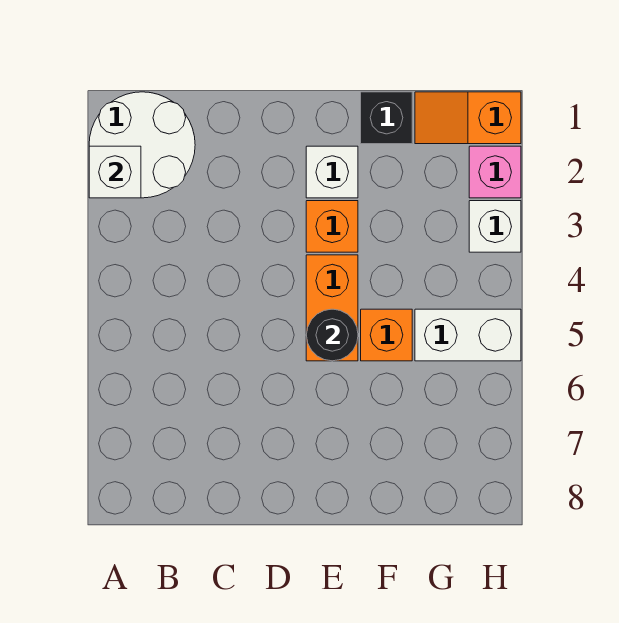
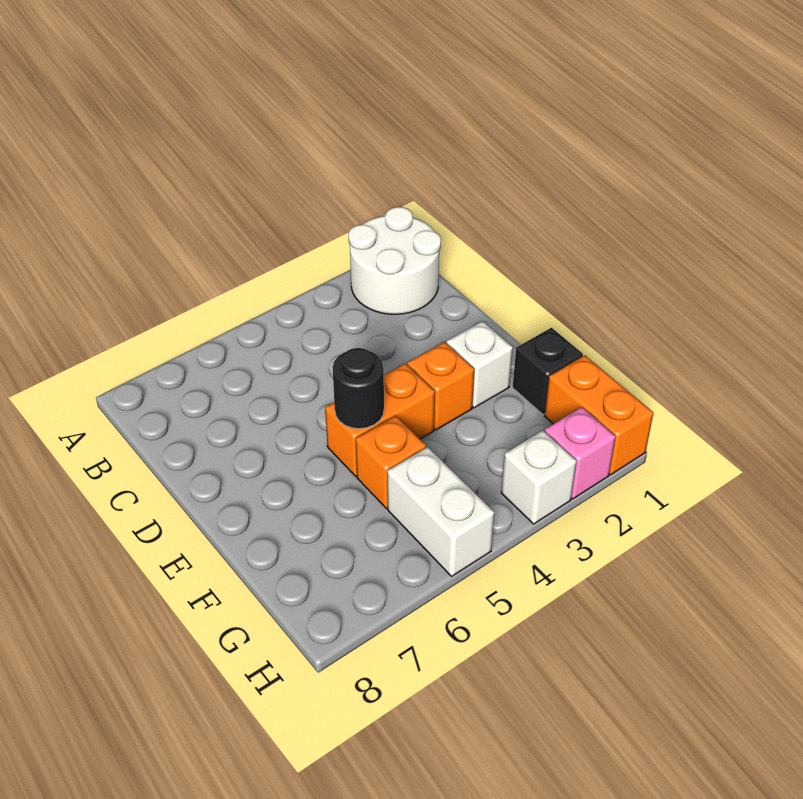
white 1x1 brick [89,146,141,198] -> none
orange 1x2 slope [415,92,521,144] -> orange 1x2 brick [545,355,653,475]

